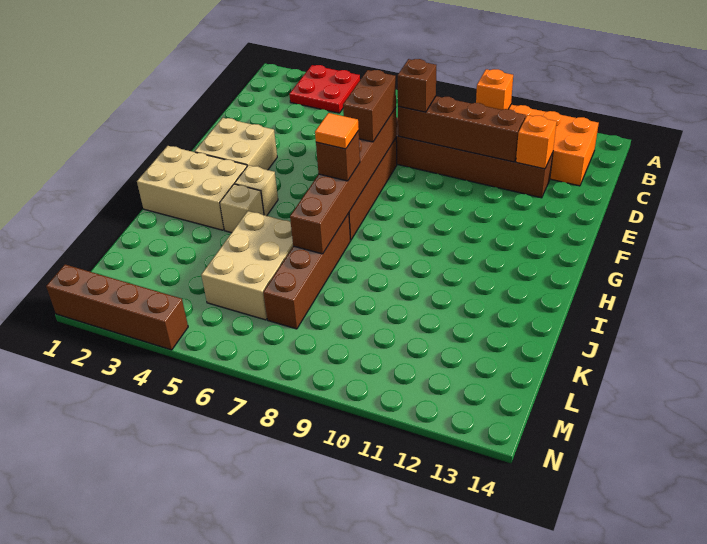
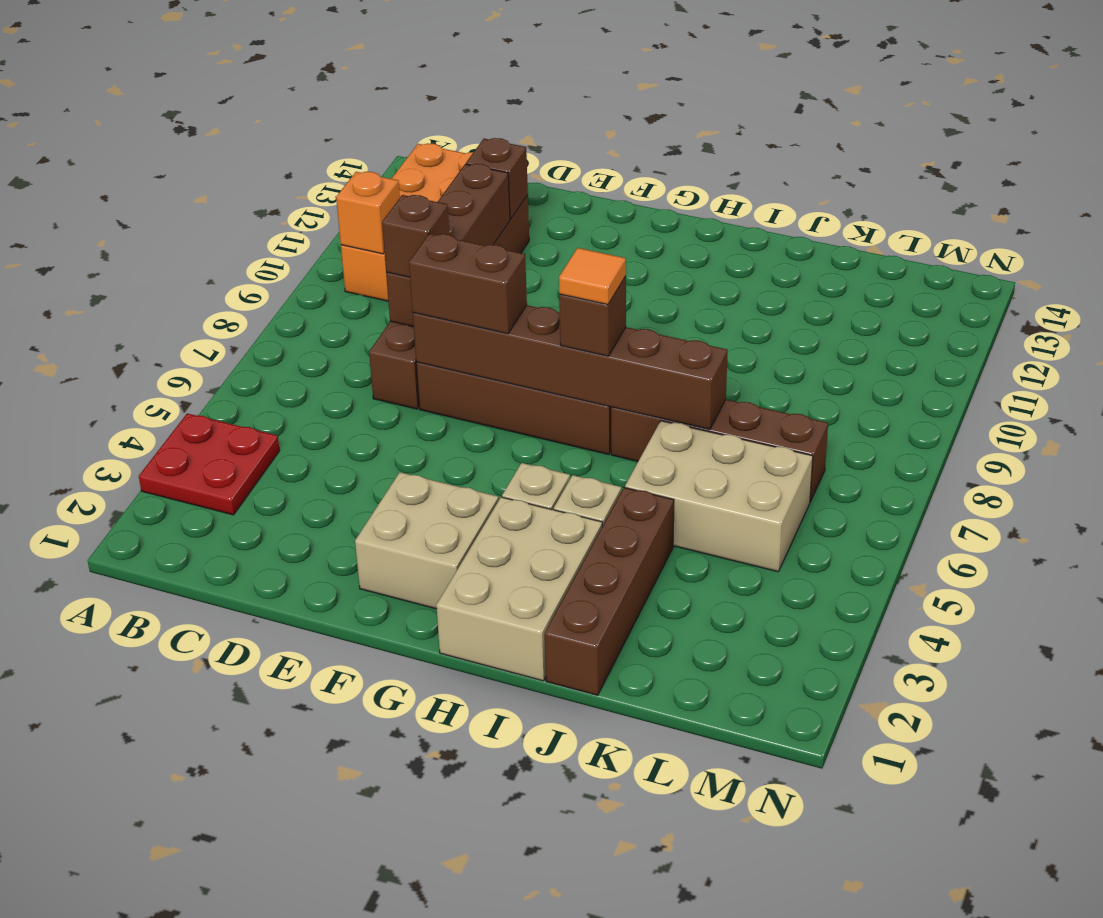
orange 1x1 brick [516,115,557,169] -> brown 1x1 brick [466,138,528,219]
brown 1x4 brick [46,265,188,350] -> brown 1x4 brick moved to [545,488,674,695]

